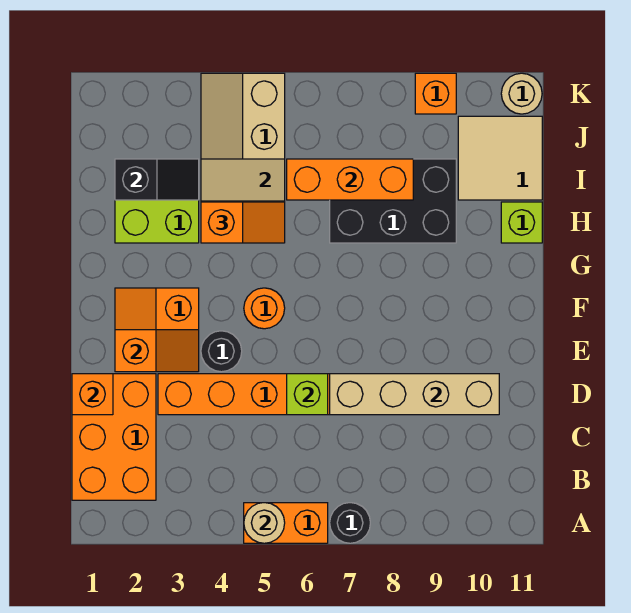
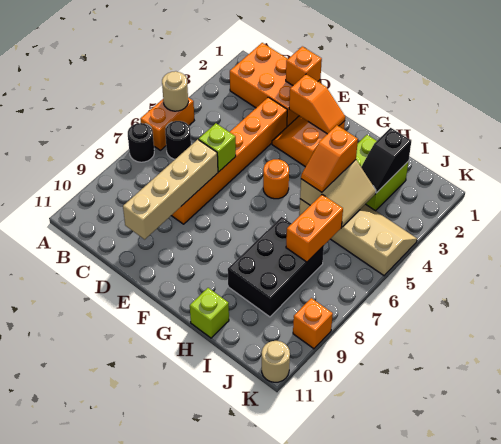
black 1x1 round brick [201,331,242,372] -> black 1x1 round brick moved to [165,121,191,159]
orange 1x3 brick [287,159,413,200] -> orange 1x2 brick [286,194,343,262]
tan 2x2 tile [458,116,542,200] -> none

